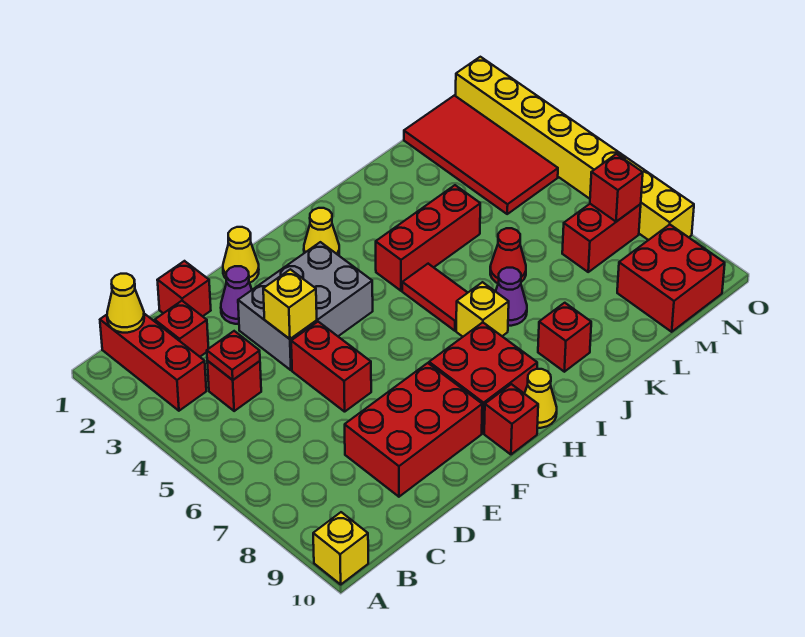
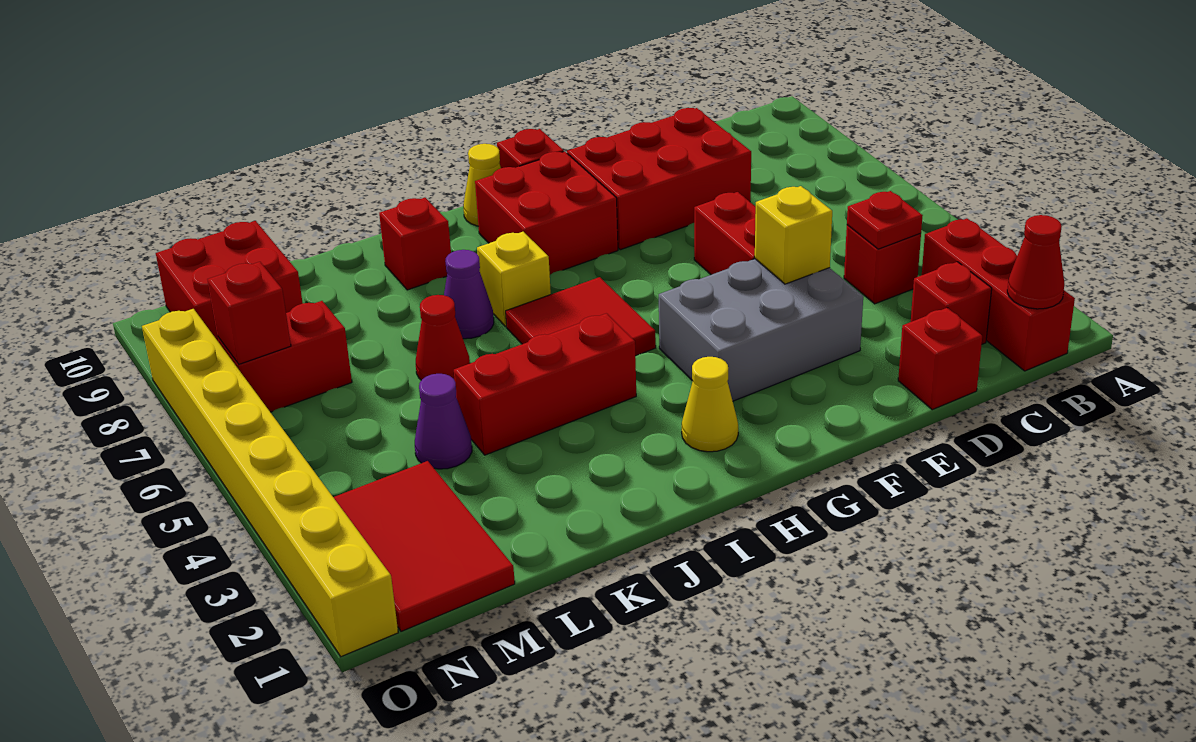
yellow 1x1 brick [313,512,368,584] -> none
yellow 1x1 cone [107,274,144,333] -> red 1x1 cone [1007,215,1065,309]
purple 1x1 cone [221,266,252,324] -> purple 1x1 cone moved to [415,374,472,469]
yellow 1x1 cone [223,227,259,283] -> none
red 1x2 tile [402,264,468,331] -> red 2x2 tile [506,277,656,356]
red 2x4 tile [404,95,558,214] -> red 2x3 tile [333,461,515,631]

